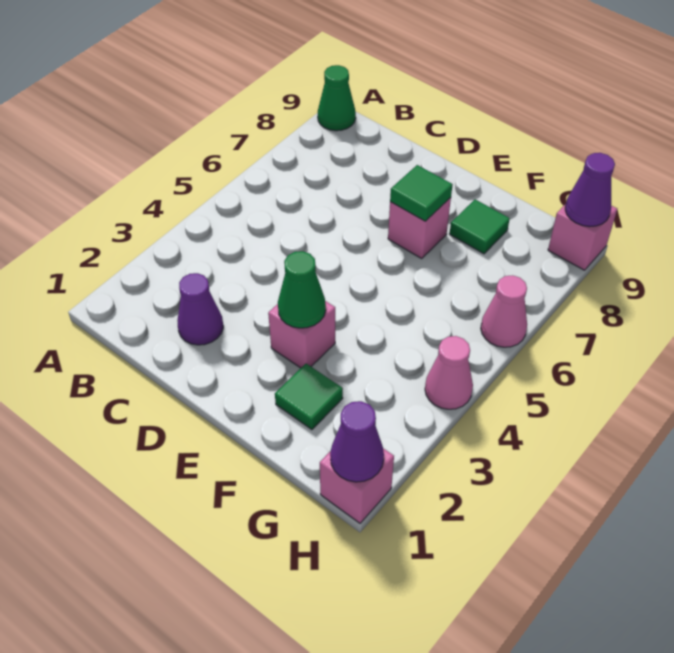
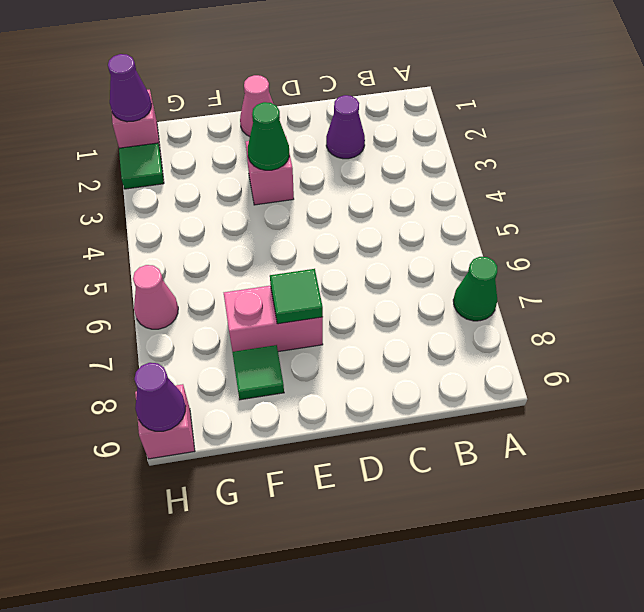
green 1x1 cone [318,65,356,131] -> green 1x1 cone moved to [453,257,497,321]
pink 1x1 brick [388,198,451,258] -> pink 1x2 brick [224,286,323,352]
green 1x1 tile [275,364,343,430] -> green 1x1 tile moved to [119,143,164,189]
pink 1x1 cone [425,336,473,409] -> pink 1x1 cone moved to [240,75,273,137]

